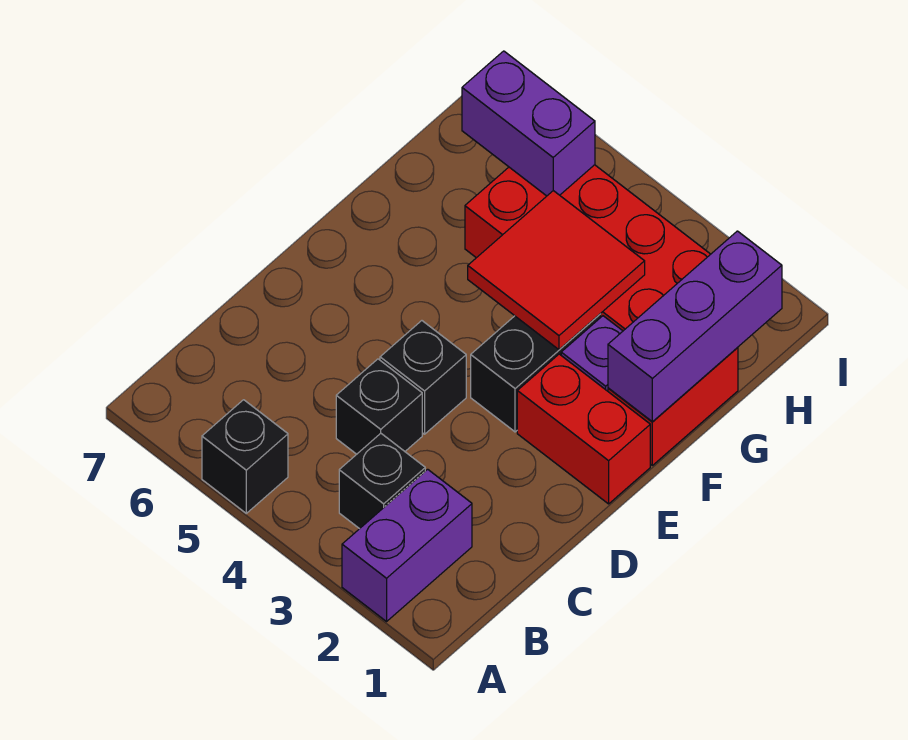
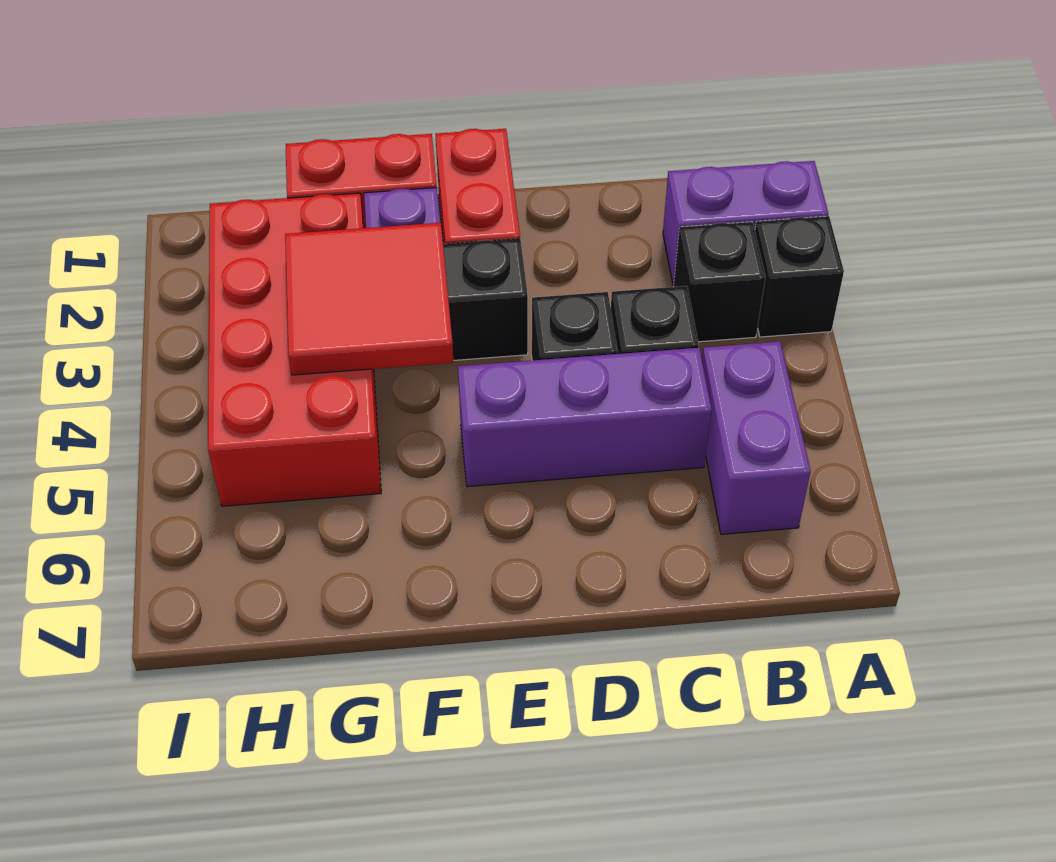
black 1x1 brick [202,400,288,513] -> black 1x1 brick moved to [755,216,844,337]
purple 1x3 brick [608,231,782,422] -> purple 1x3 brick moved to [458,348,712,487]
purple 1x2 brick [462,51,595,196] -> purple 1x2 brick moved to [702,342,811,534]

